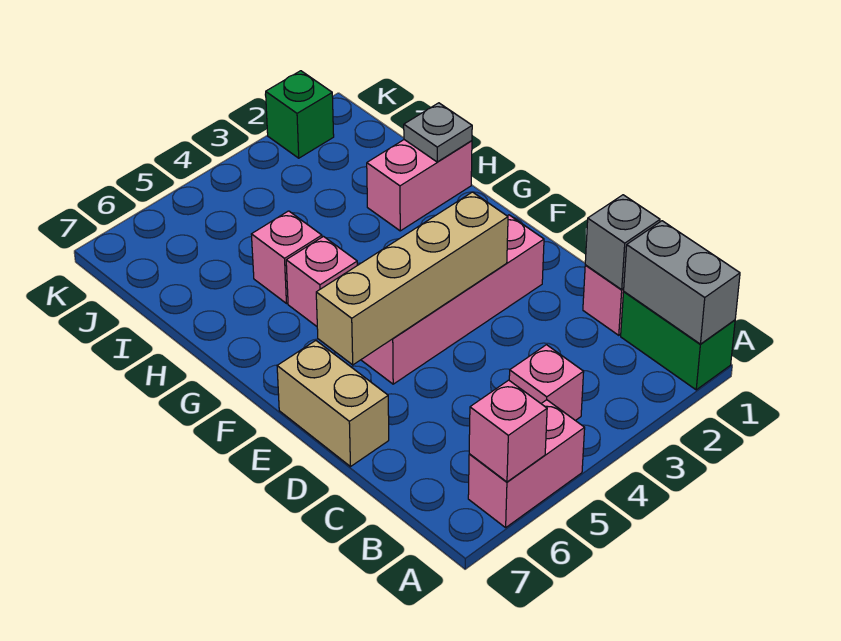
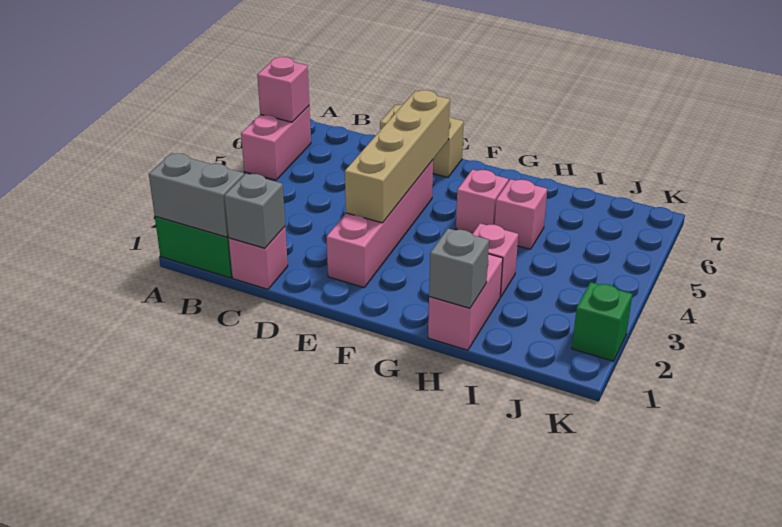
pink 1x1 brick [509,345,584,421] -> pink 1x1 brick moved to [472,223,518,297]
grey 1x1 plate [404,103,472,162] -> grey 1x1 brick [429,229,489,308]

